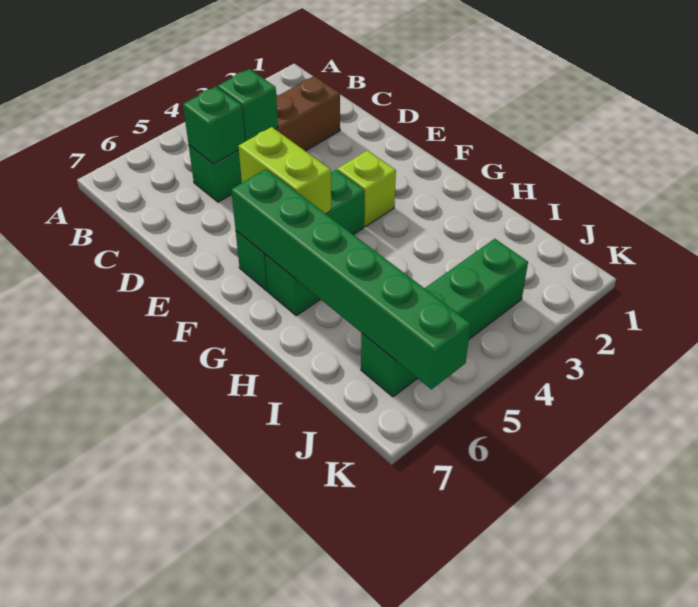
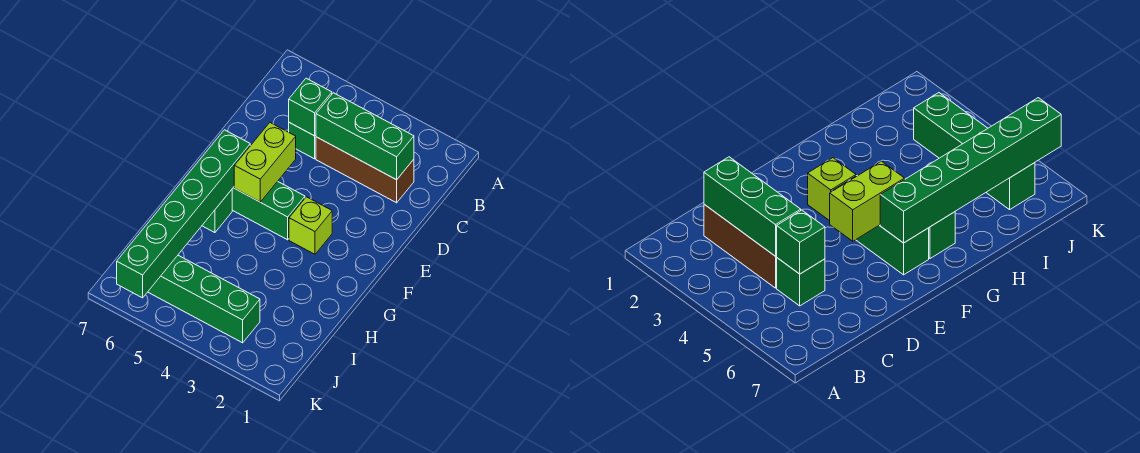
green 1x1 brick [218,69,278,141] -> green 1x3 brick [316,93,414,180]

